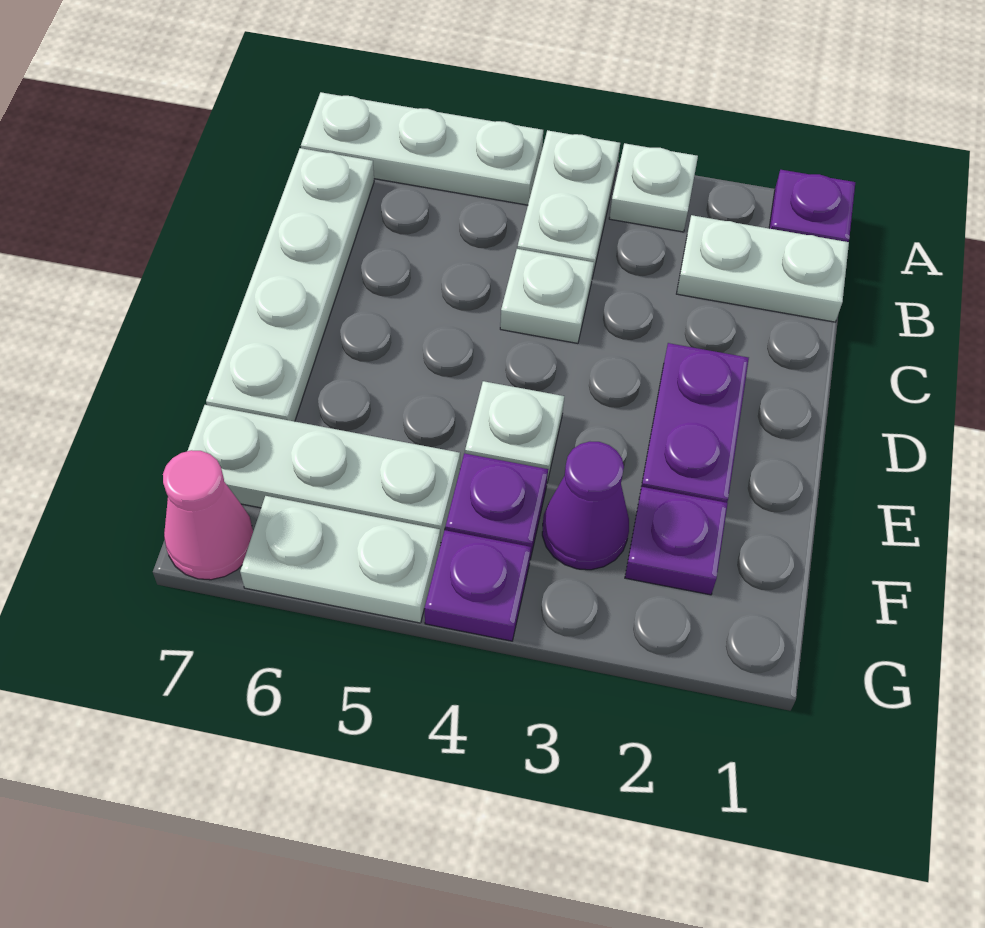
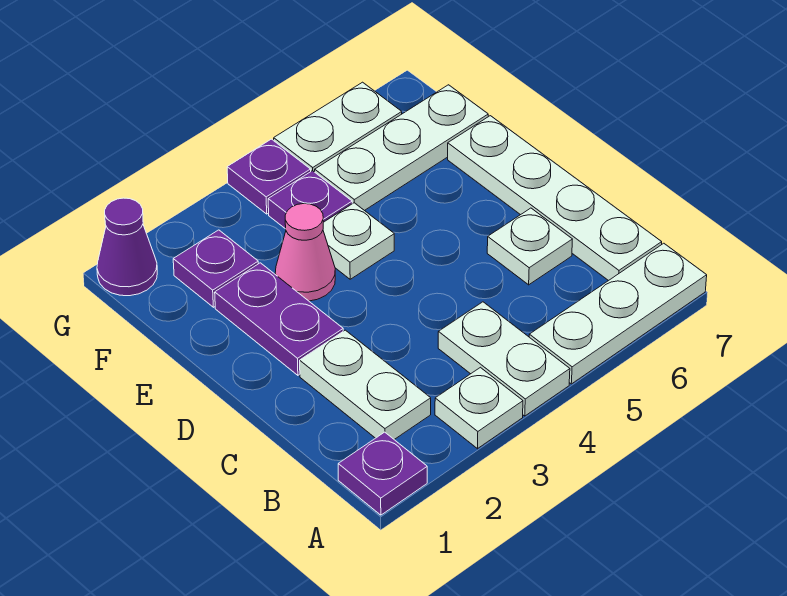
white 1x2 plate [677,215,849,322] -> white 1x2 plate turned to [300,330,431,439]
white 1x1 plate [500,249,594,343] -> white 1x1 plate moved to [487,208,572,285]
purple 1x1 cone [542,442,629,570] -> purple 1x1 cone moved to [97,198,157,296]
pink 1x1 cone [163,450,253,580] -> pink 1x1 cone moved to [275,204,335,301]

